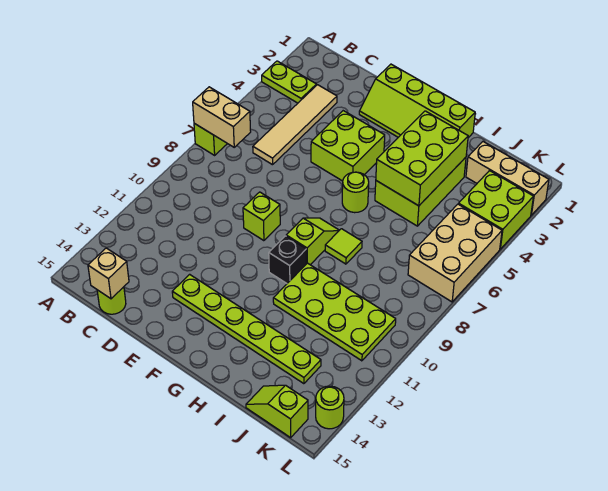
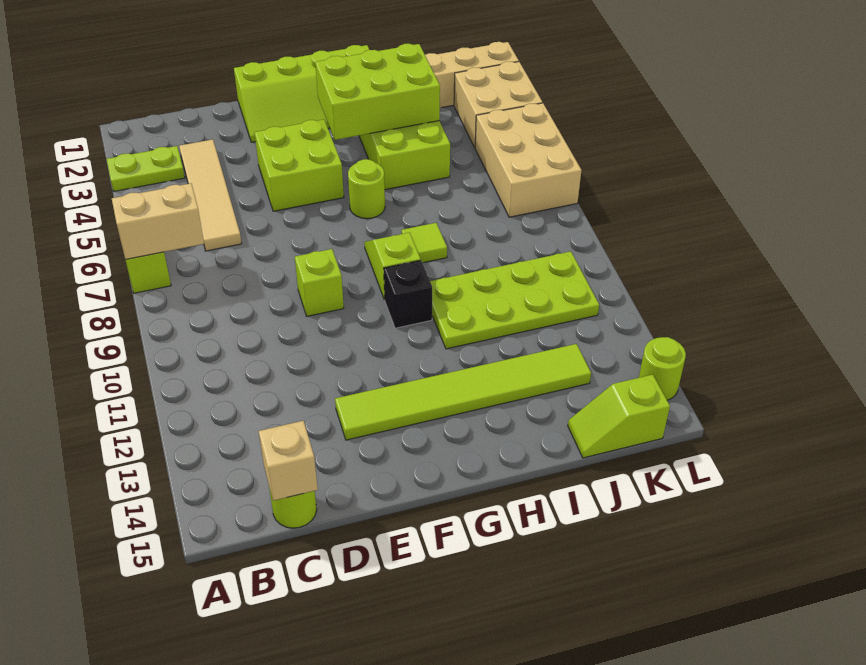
lime 1x6 plate [172,274,321,384] -> lime 1x6 tile [335,344,591,440]
lime 2x3 brick [376,111,468,206] -> lime 2x3 brick turned to [315,44,440,140]
lime 2x2 brick [459,171,533,249] -> tan 2x2 brick [454,62,543,147]

